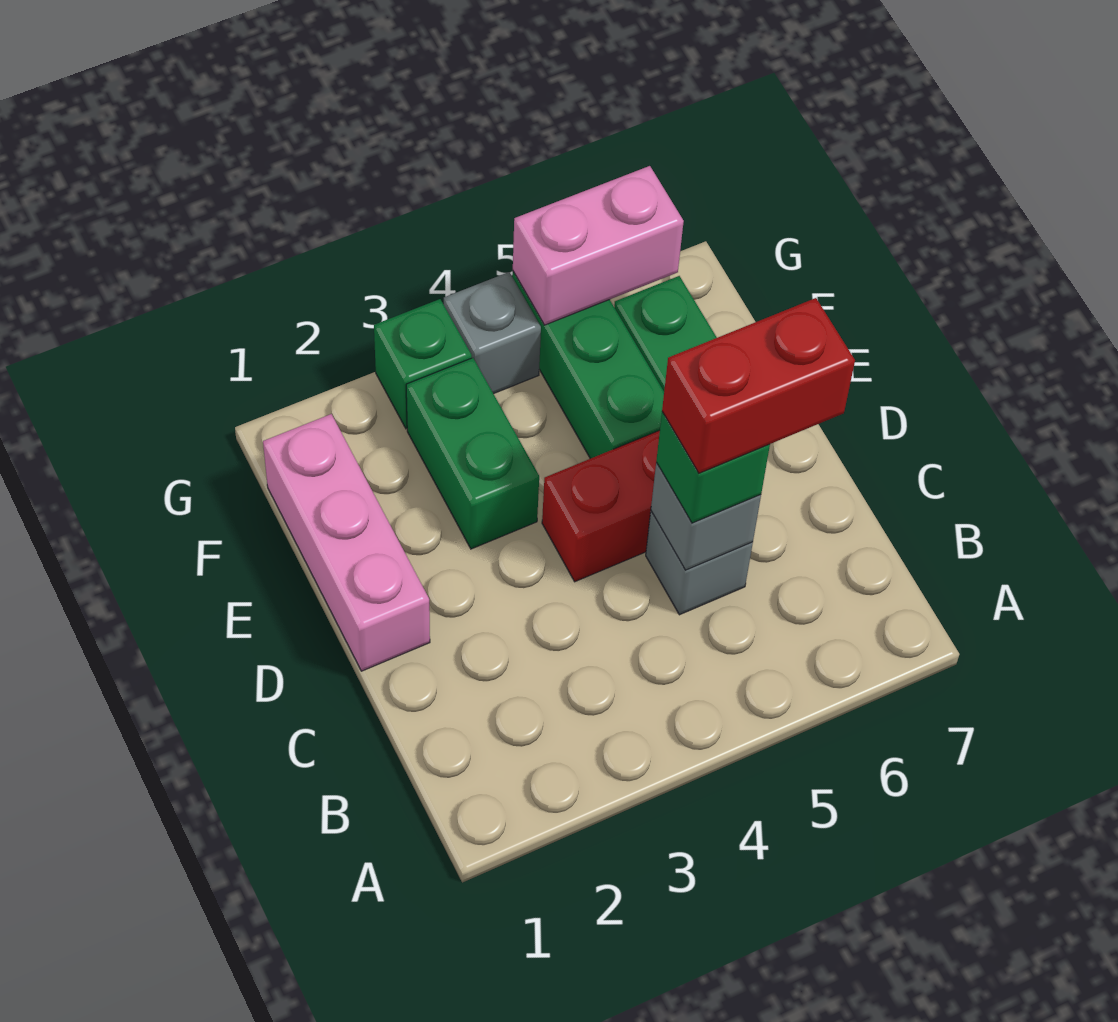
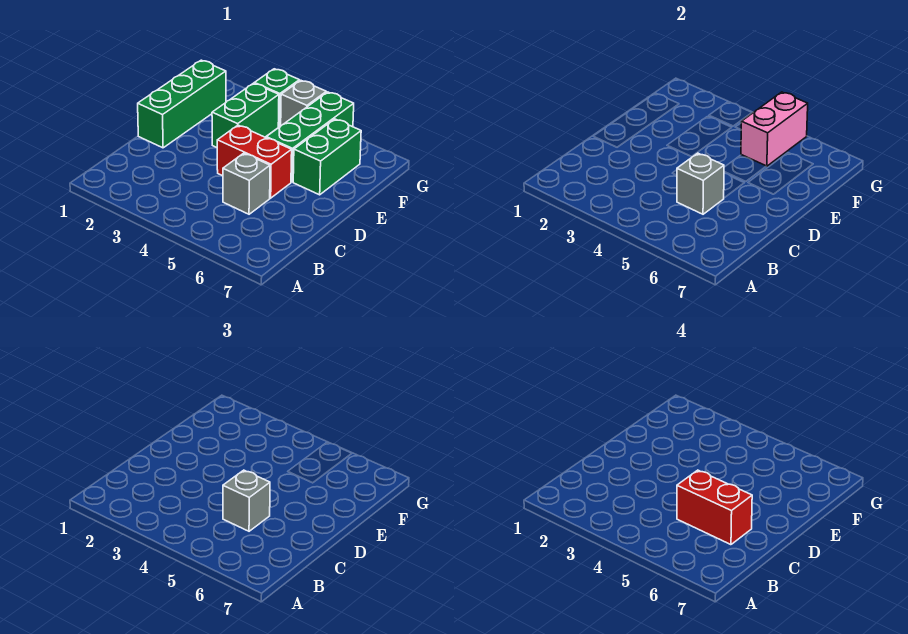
green 1x1 brick [656,412,770,523] -> grey 1x1 brick [223,470,270,531]
pink 1x3 brick [263,414,430,671] -> green 1x3 brick [138,60,226,148]
pink 1x2 brick [513,166,684,325] -> pink 1x2 brick turned to [741,92,808,166]

